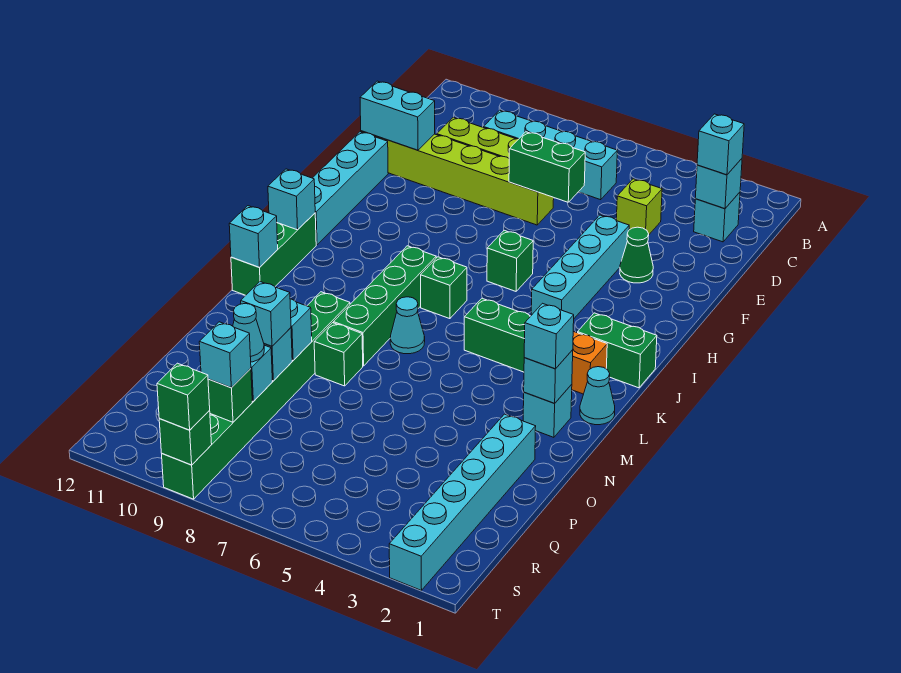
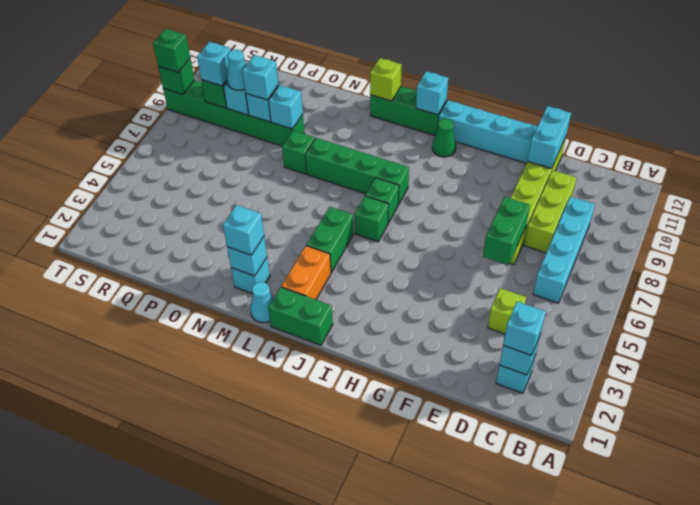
green 1x1 cone [620,227,653,283] -> green 1x1 cone moved to [432,118,456,157]
cyan 1x4 brick [531,215,629,318] -> none
green 1x1 brick [487,230,533,291] -> green 1x1 brick moved to [355,196,389,242]
green 1x2 brick [578,313,657,388] -> green 1x2 brick turned to [268,287,333,345]
cyan 1x1 cone [390,297,425,354] -> none
cyan 1x1 brick [229,206,278,267] -> lime 1x1 brick [370,58,402,101]
green 1x8 brick [162,292,350,499] -> green 1x6 brick [163,80,305,146]
cyan 1x6 brick [389,414,536,590] -> none

